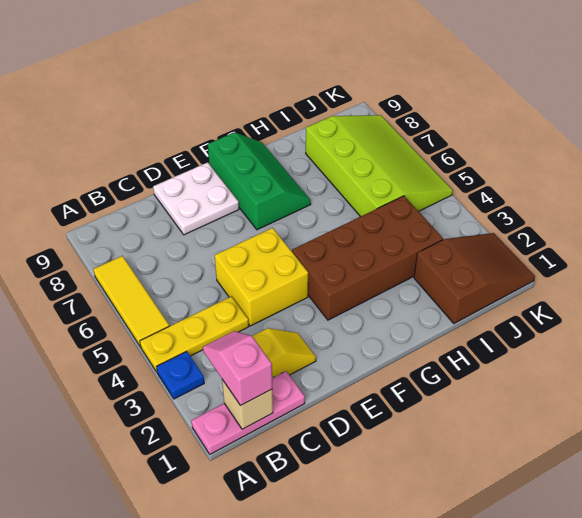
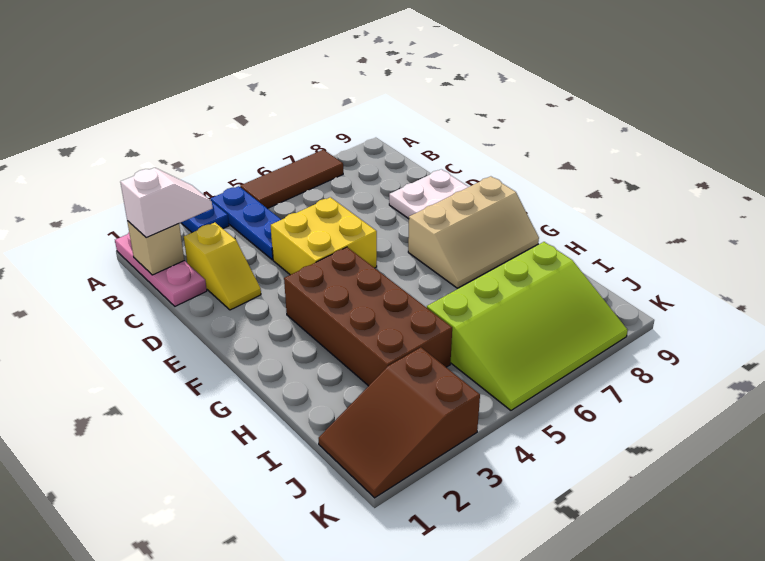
yellow 1x3 plate [140,296,249,372] -> blue 1x3 plate [210,186,281,260]
yellow 1x3 tile [94,256,169,347] -> brown 1x3 tile [240,150,343,209]
pink 1x2 slope [203,331,272,406] -> white 1x2 slope [120,168,213,238]
green 2x3 slope [208,132,311,230] -> tan 2x3 slope [408,176,539,288]
brown 2x3 slope [414,233,535,323] -> brown 2x3 slope turned to [319,348,480,498]

